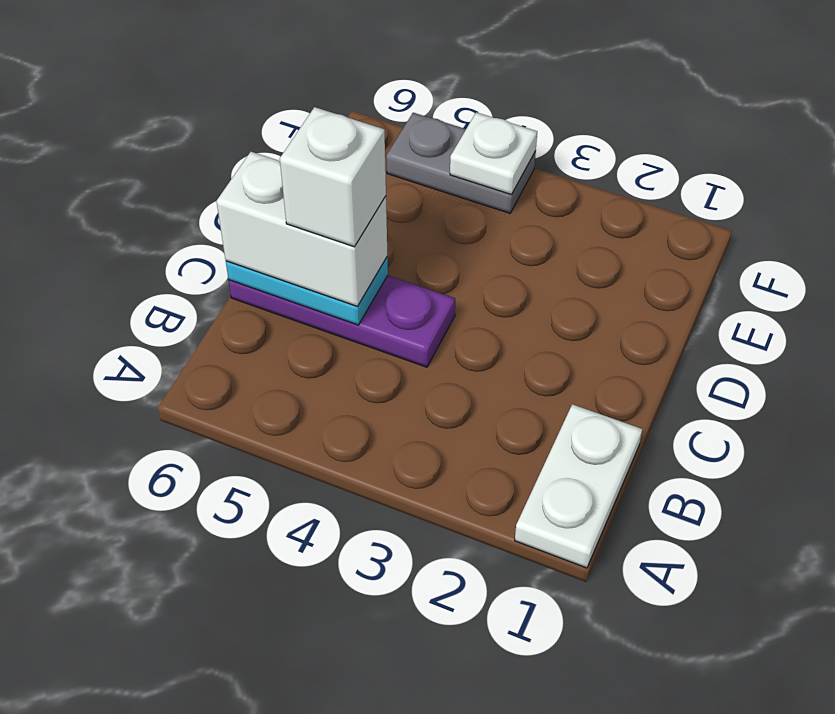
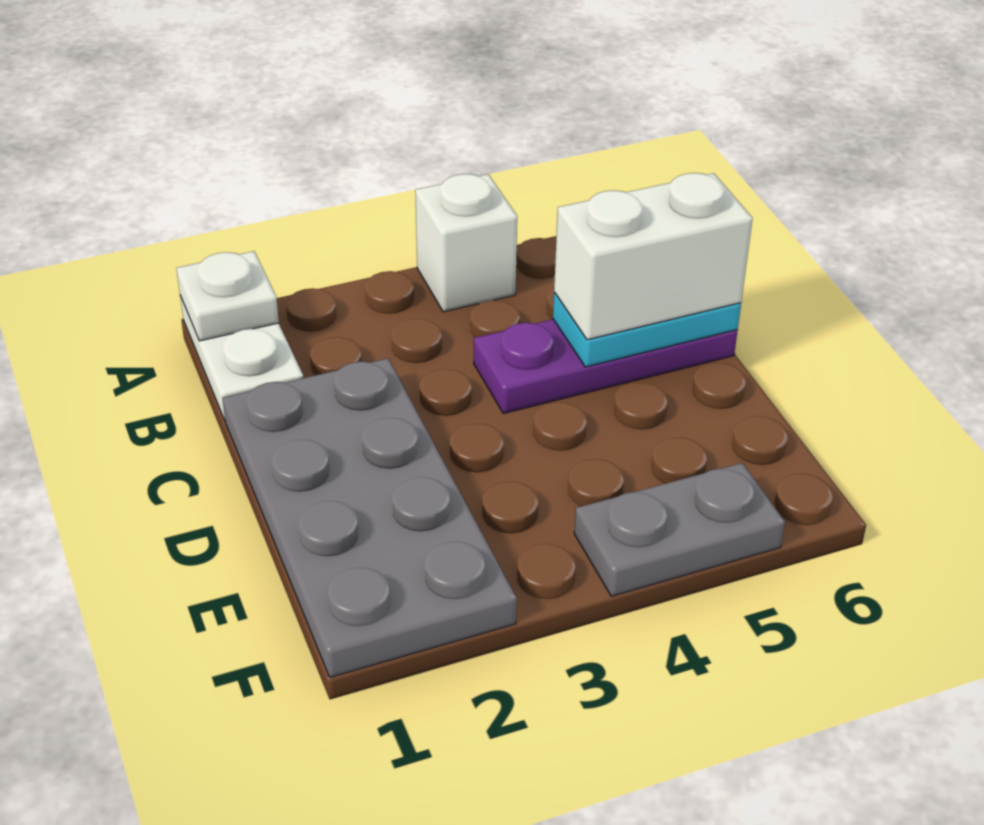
none -> grey 2x4 plate [223,358,517,677]
white 1x1 brick [280,107,386,247] -> white 1x1 brick moved to [415,174,517,312]
white 1x1 plate [450,112,537,195] -> white 1x1 plate moved to [176,251,279,341]

